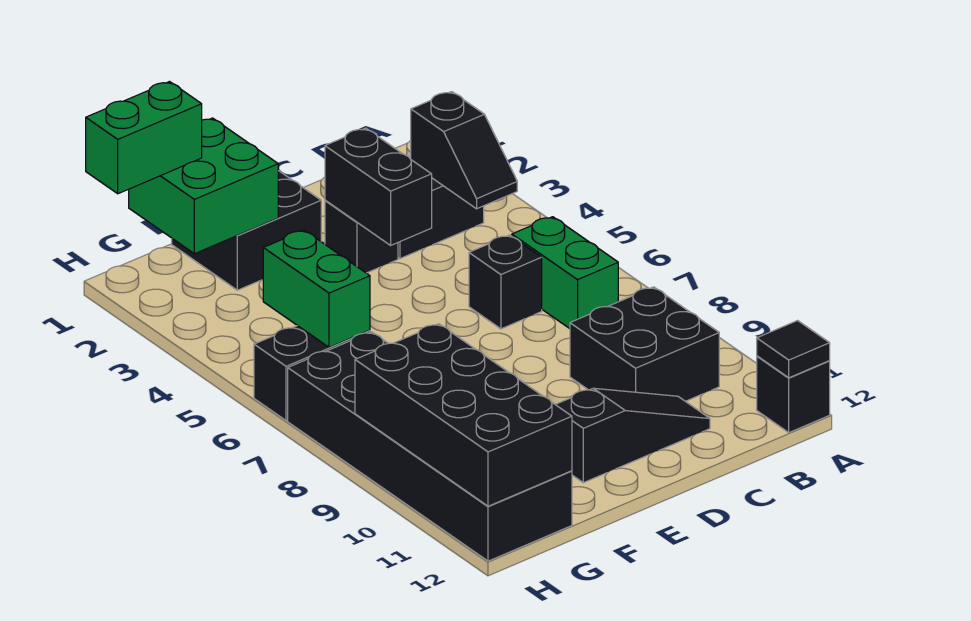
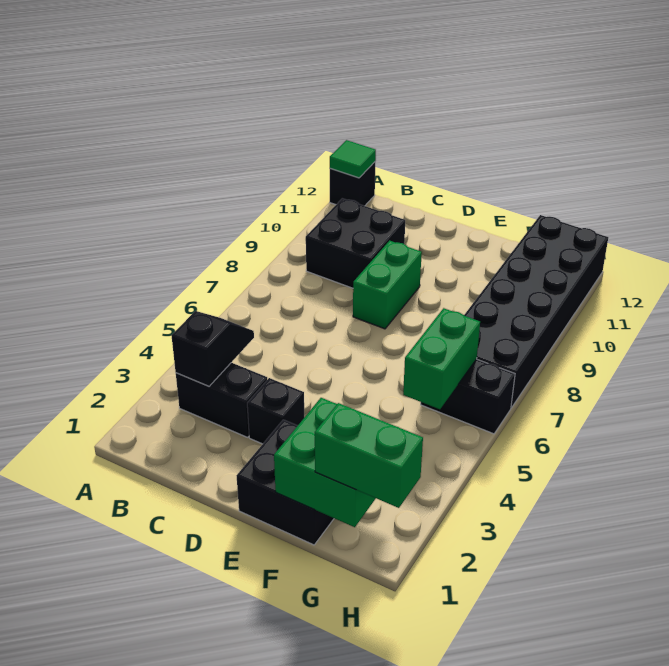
black 1x1 tile [757,321,830,378] -> green 1x1 tile [330,140,376,178]
green 1x2 brick [512,217,618,329] -> green 1x2 brick moved to [353,241,422,329]
black 1x1 brick [469,235,542,329] -> none
black 1x3 slope [556,388,710,483] -> none
black 1x2 brick [325,128,432,245] -> none
black 2x4 brick [355,324,572,506] -> none

